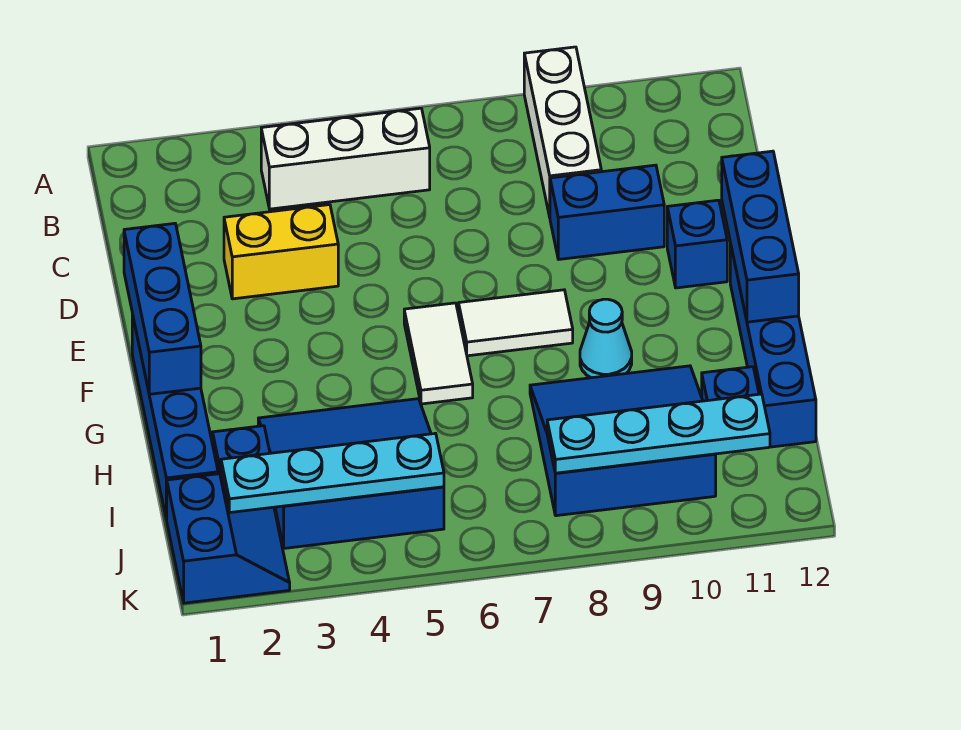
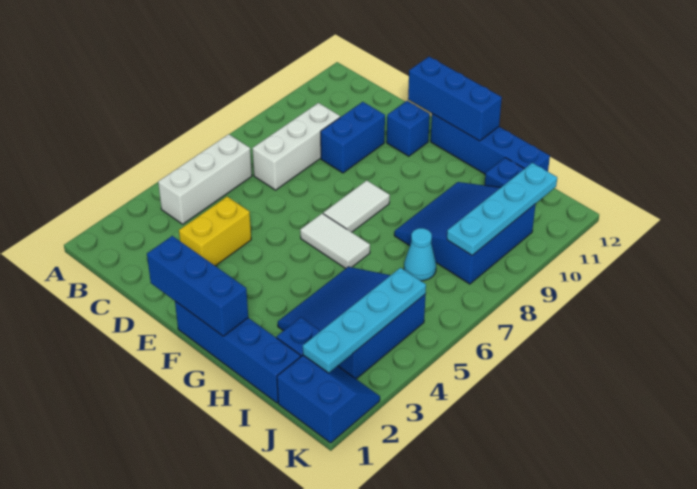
white 1x3 brick [524,47,601,217] -> white 1x3 brick turned to [252,103,340,190]
cyan 1x1 cone [580,299,632,378] -> cyan 1x1 cone moved to [404,228,436,281]

